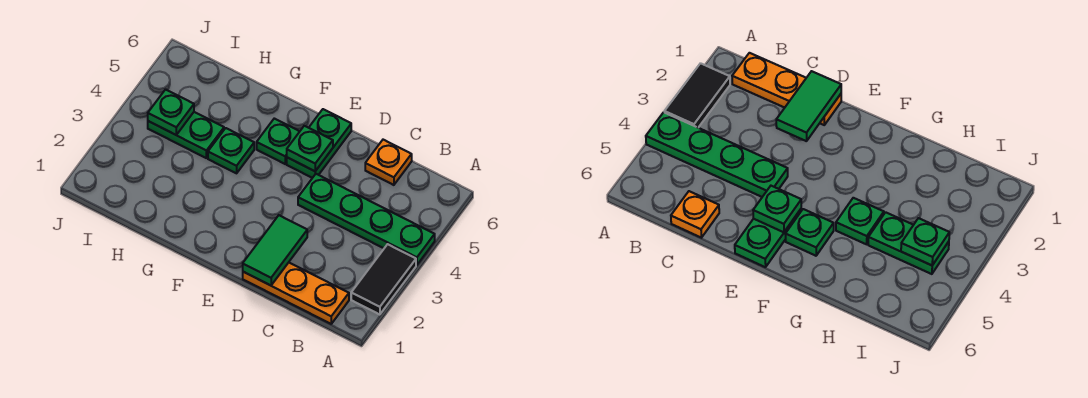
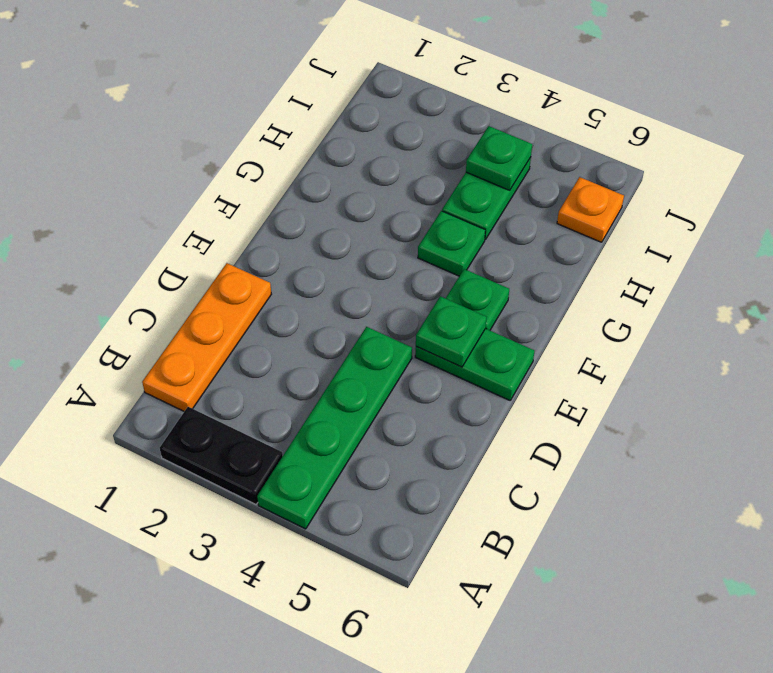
black 1x2 tile [351,244,416,315] -> black 1x2 plate [160,407,283,504]
orange 1x1 plate [365,140,412,185] -> orange 1x1 plate moved to [557,177,624,242]
green 1x2 tile [243,215,307,286] -> none

